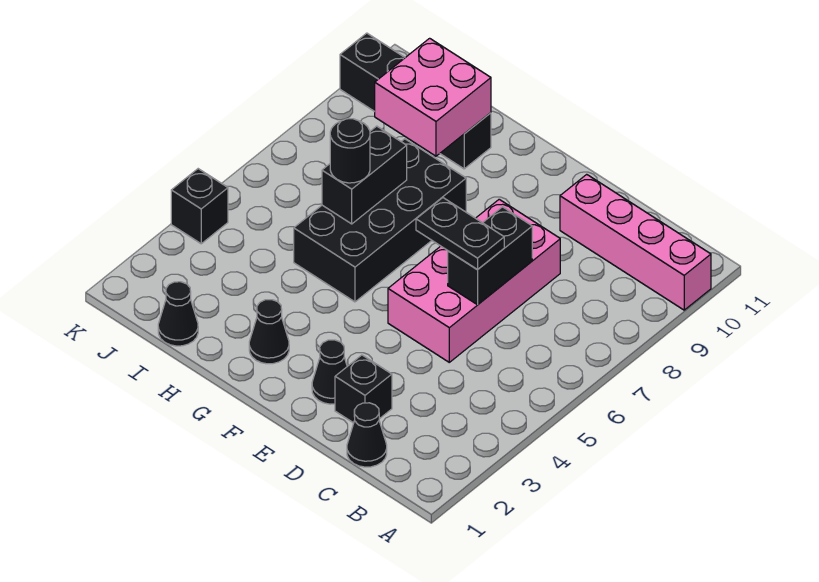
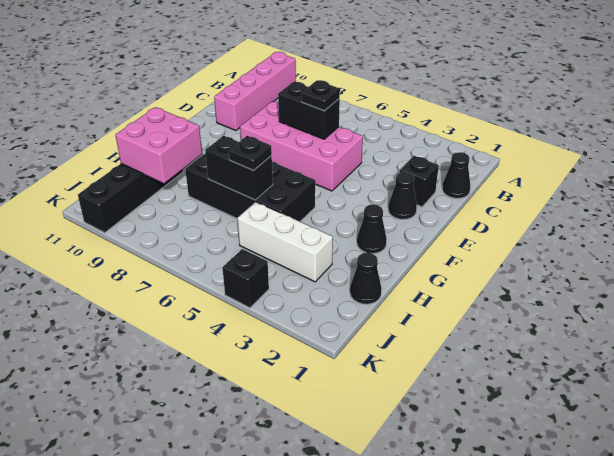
black 1x2 plate [416,198,504,270] -> black 1x1 plate [301,80,340,111]
black 1x1 round brick [330,119,370,183] -> black 1x1 plate [229,136,272,170]
none -> white 1x3 brick [237,202,333,282]

